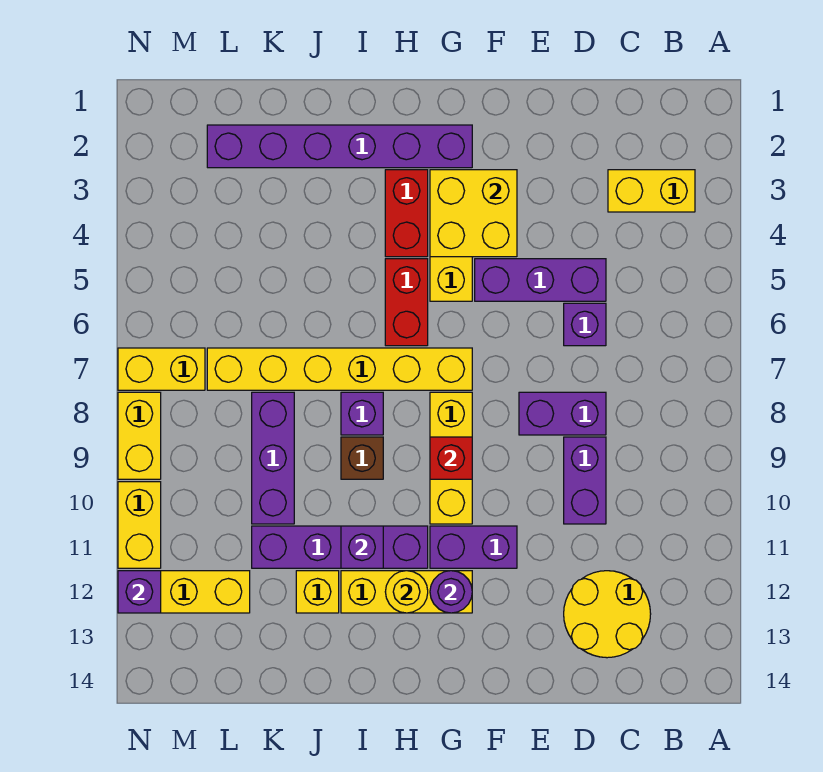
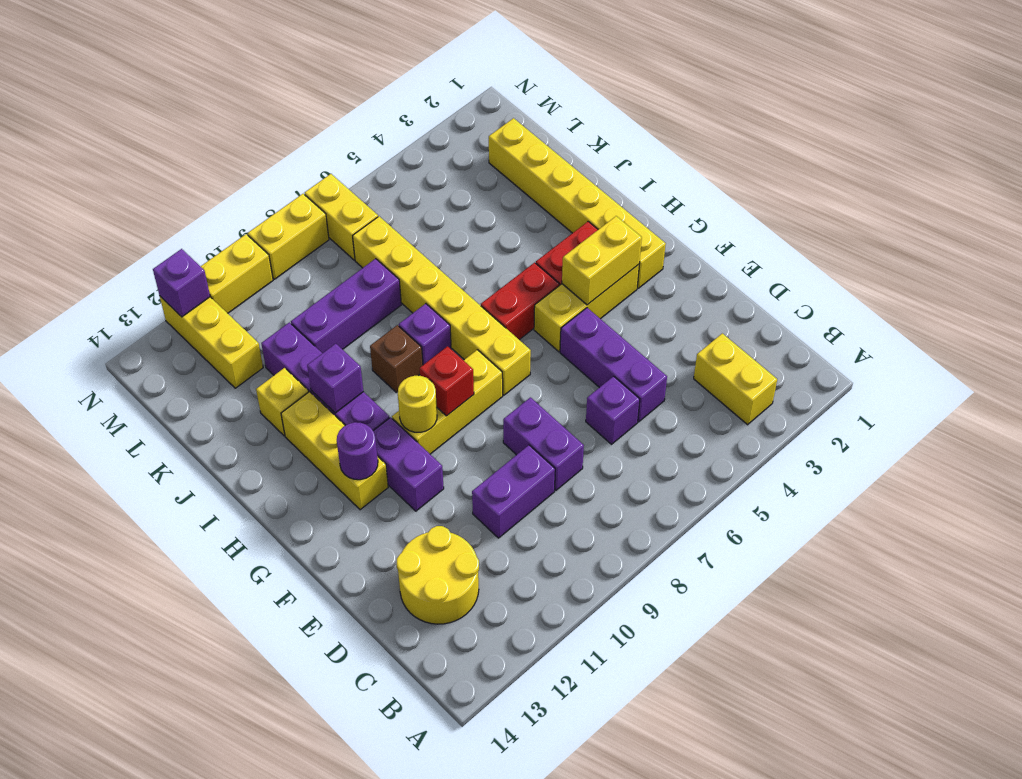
yellow 2x2 brick [430,170,517,257] -> yellow 1x2 brick [562,216,642,305]
purple 1x6 brick [207,125,472,168] -> yellow 1x6 brick [489,118,666,288]
yellow 1x1 round brick [385,571,428,613] -> yellow 1x1 round brick moved to [398,376,437,432]

